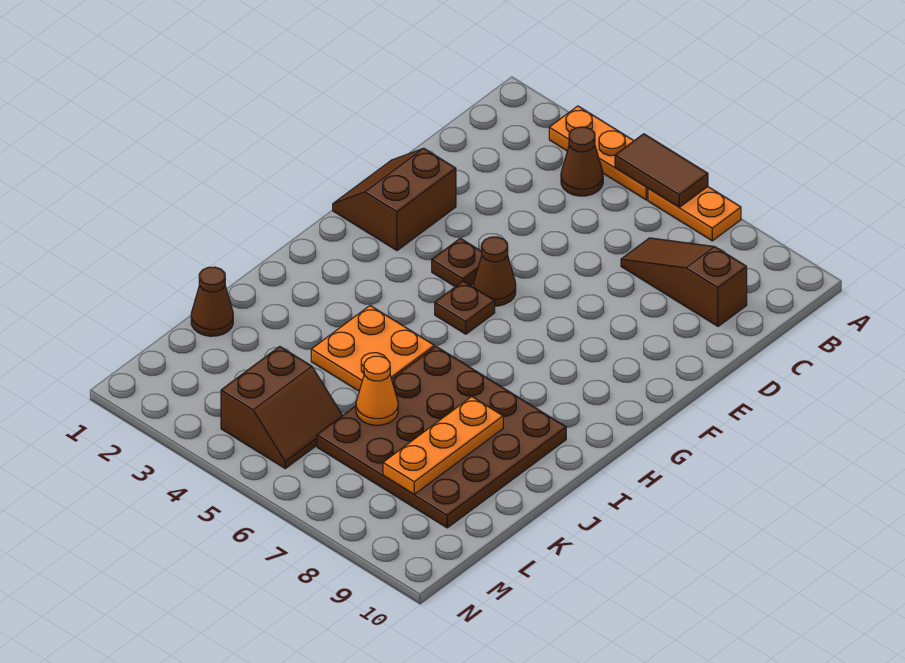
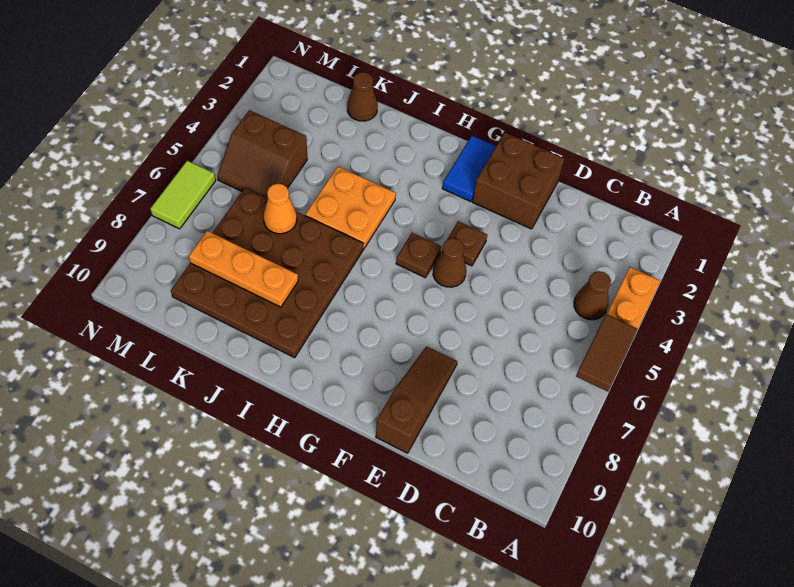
orange 1x2 plate [648,187,741,241] -> none
brown 1x3 slope [621,238,747,326] -> brown 1x3 slope moved to [376,346,457,453]
brown 2x2 slope [333,148,456,251] -> brown 2x2 brick [472,133,565,229]
none -> blue 1x2 tile [442,136,496,202]
none -> lime 1x2 tile [150,161,216,229]

